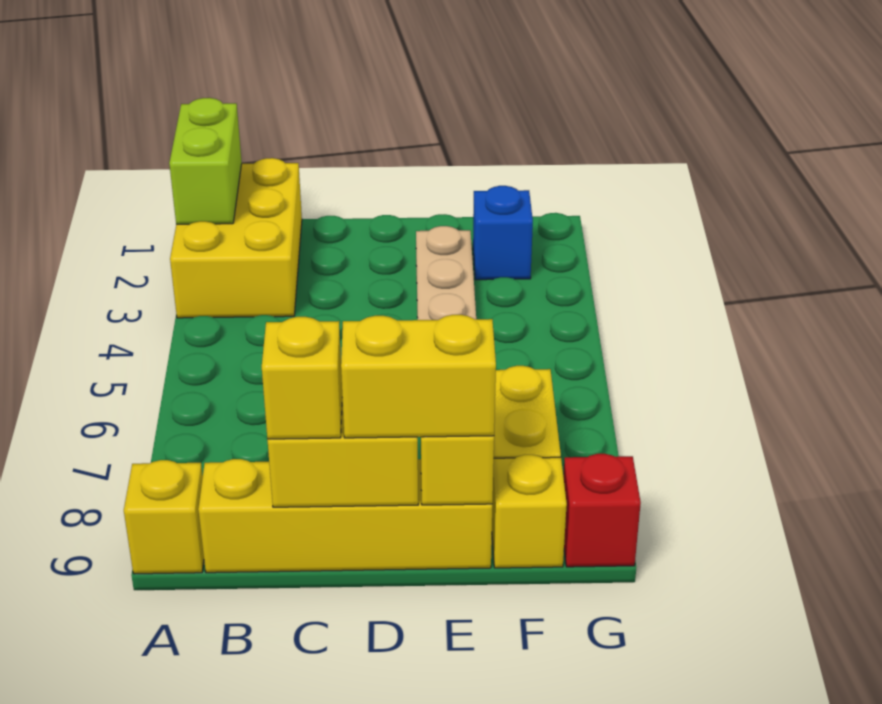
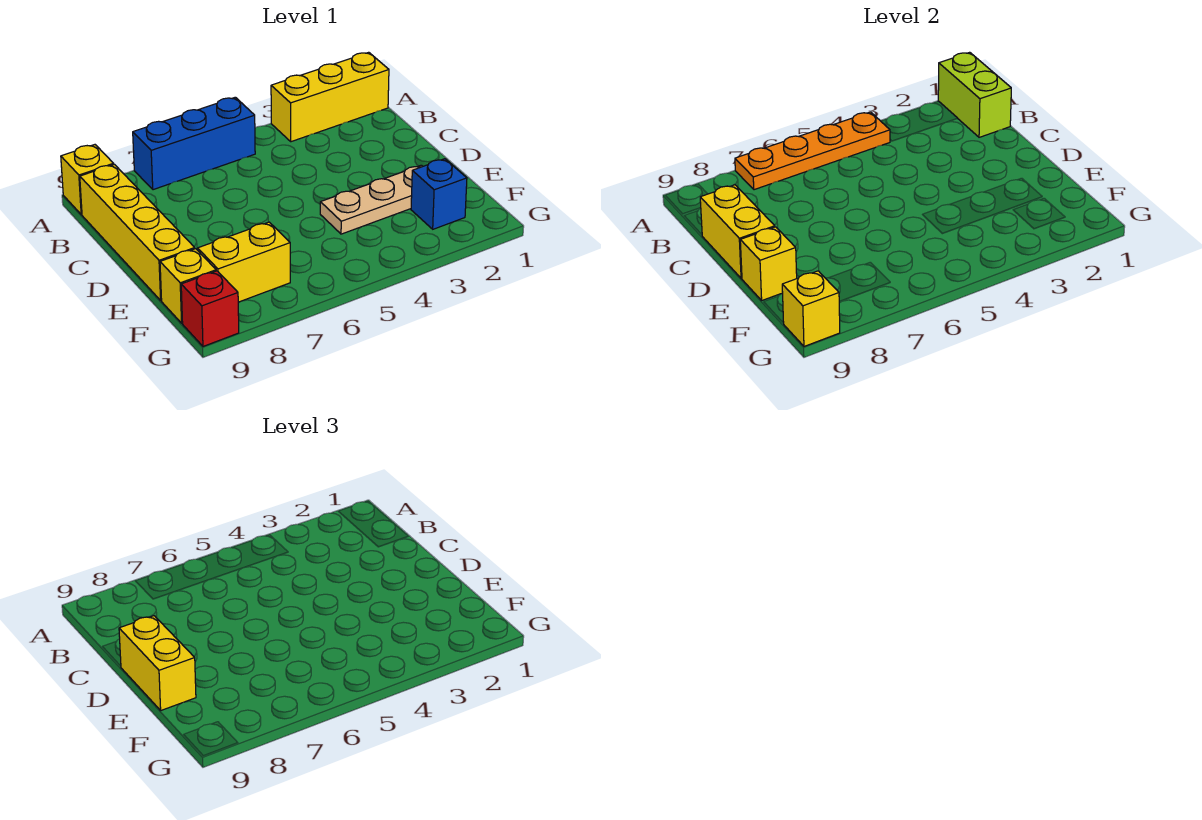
yellow 2x3 brick [170,158,302,318] -> yellow 1x3 brick [271,52,389,142]
lime 1x2 brick [169,98,242,224] -> lime 1x2 brick turned to [938,52,1011,137]
none -> orange 1x4 plate [735,112,890,190]
none -> blue 1x3 brick [133,97,255,190]
yellow 1x1 brick [262,317,342,439] -> yellow 1x1 brick moved to [782,271,840,346]

